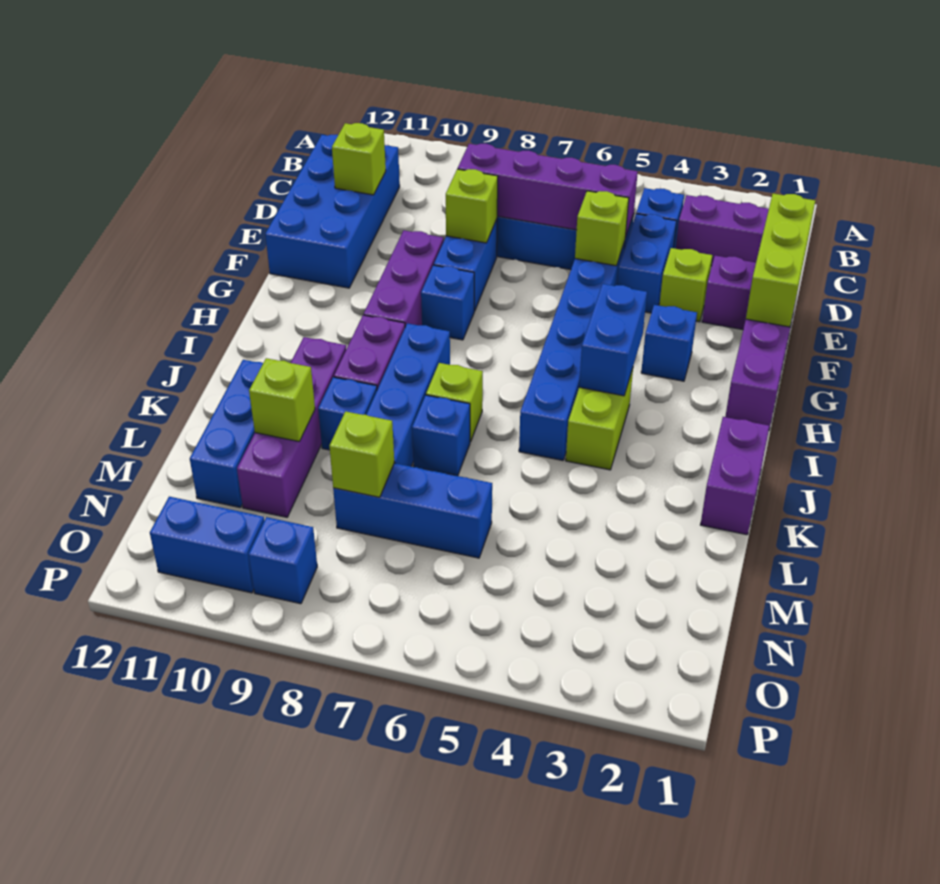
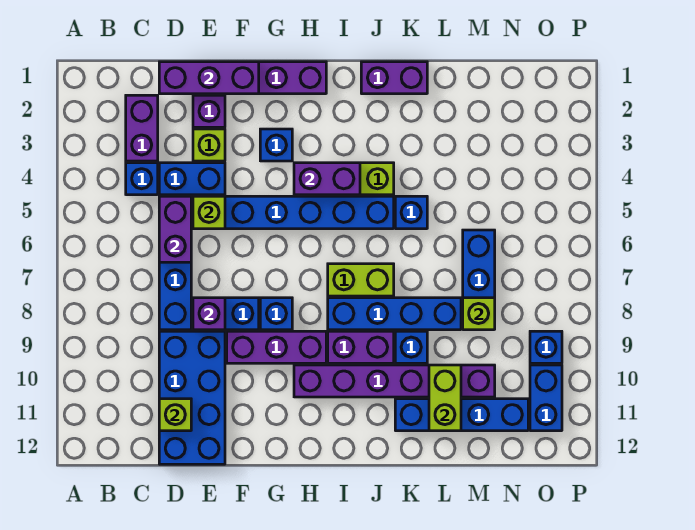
blue 2x4 brick [265,135,400,288] -> blue 2x4 brick turned to [159,331,225,464]
lime 1x3 brick [746,194,815,327] -> purple 1x3 brick [159,62,259,94]
purple 1x4 brick [458,144,638,238] -> purple 1x2 brick [159,196,191,262]
lime 1x1 brick [446,169,498,243] -> purple 1x1 brick [193,298,225,330]
blue 1x2 brick [579,284,647,396] -> purple 1x2 brick [294,163,360,195]
lime 1x1 brick [426,363,483,442] -> lime 1x2 brick [328,264,394,296]
purple 1x4 brick [237,337,346,517] -> purple 1x6 brick [294,365,495,397]
blue 1x1 brick [412,395,470,476] -> blue 1x1 brick moved to [395,196,427,229]
blue 1x3 brick [190,360,263,508] -> blue 1x4 brick [395,399,528,431]
lime 1x1 brick [249,358,315,441] -> lime 1x2 brick [429,365,461,431]

